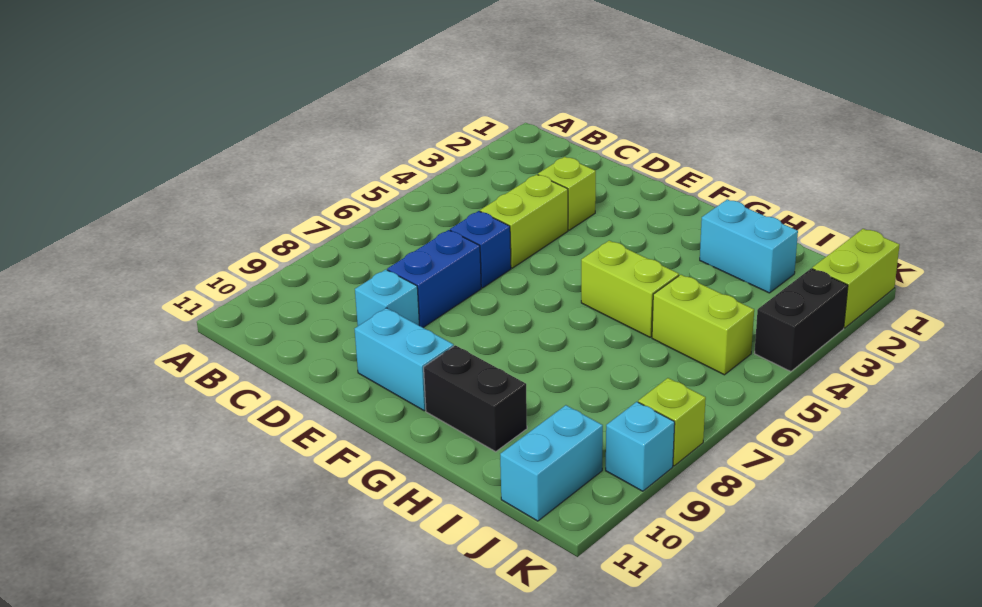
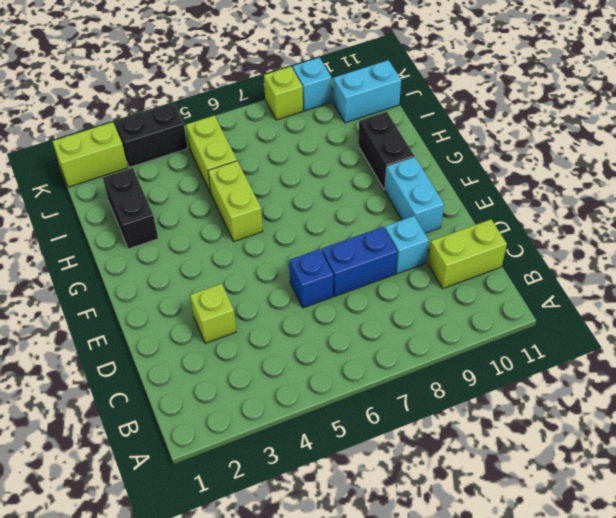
lime 1x2 brick [480,174,568,268] -> lime 1x2 brick moved to [428,219,507,289]
cyan 1x2 brick [700,199,798,293] -> black 1x2 brick [103,168,158,249]

